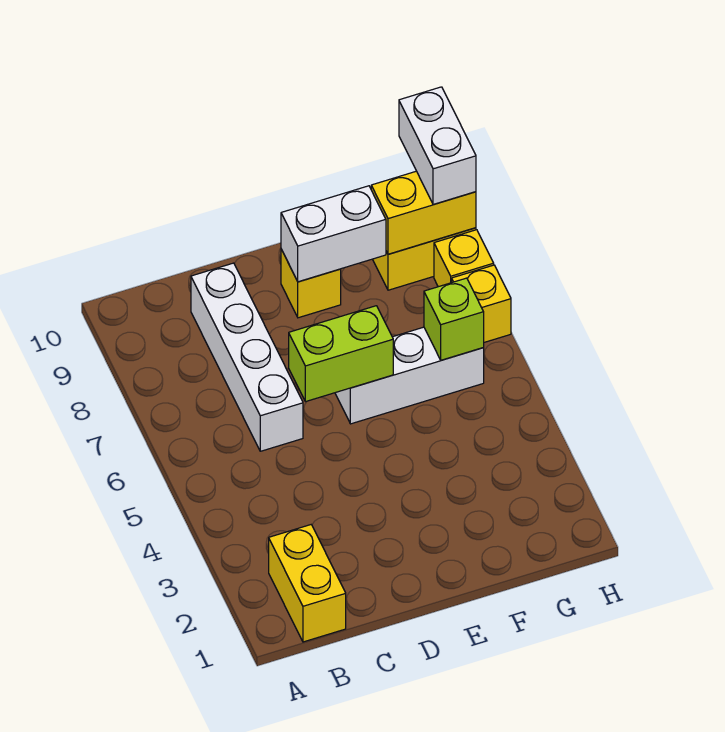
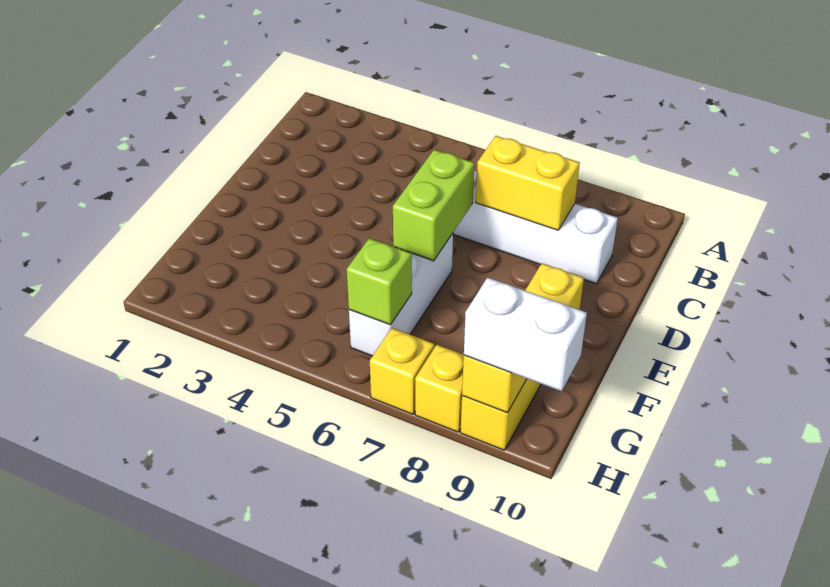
yellow 1x2 brick [269,525,346,642] -> yellow 1x2 brick moved to [476,136,580,230]
white 1x2 brick [281,186,386,282] -> none

